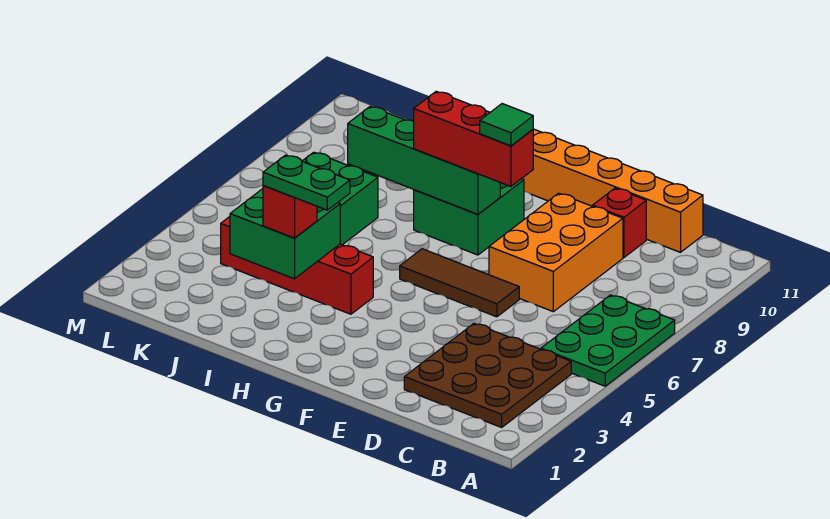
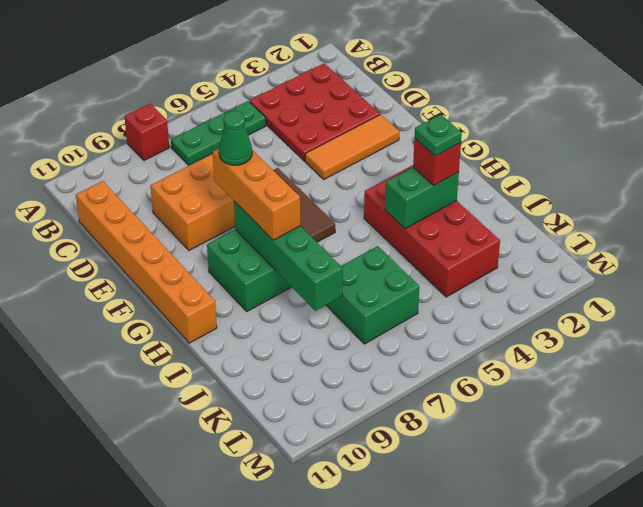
green 2x3 plate [541,295,675,386] -> green 1x3 plate [171,101,266,165]
brown 3x3 plate [404,324,571,427] -> red 3x3 plate [250,63,380,161]
red 1x1 brick [593,188,646,258] -> red 1x1 brick moved to [125,104,169,160]
none -> orange 1x3 tile [305,115,399,179]
red 1x3 brick [414,91,533,186] -> orange 1x3 brick [213,149,300,240]
green 1x1 tile [480,104,533,146] -> green 1x1 cone [219,111,252,165]
green 1x2 plate [263,155,350,210] -> green 1x1 plate [415,114,462,156]
red 1x4 brick [221,217,373,314] -> red 2x4 brick [364,165,500,297]
green 2x2 brick [230,189,340,279] -> green 1x2 brick [385,167,459,229]

